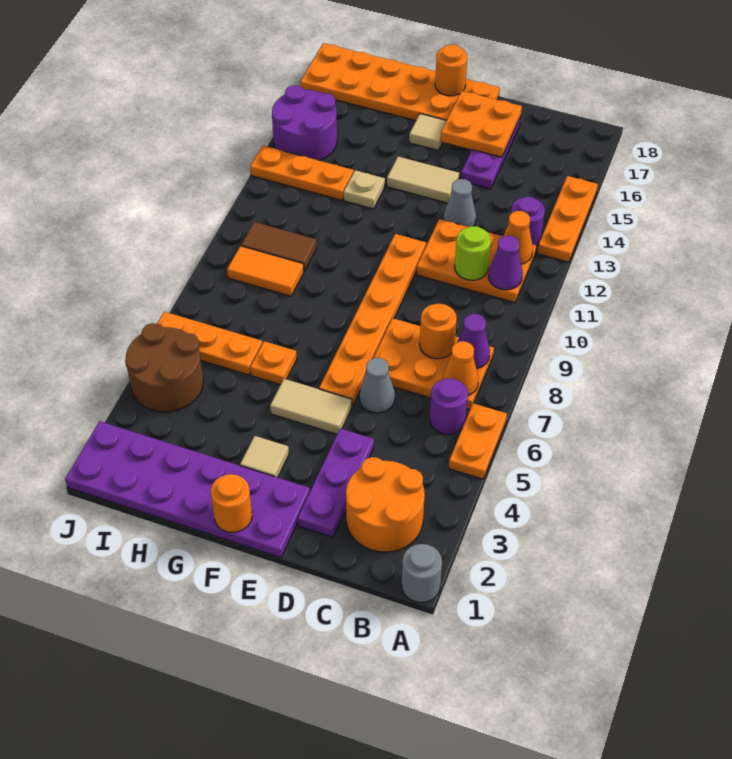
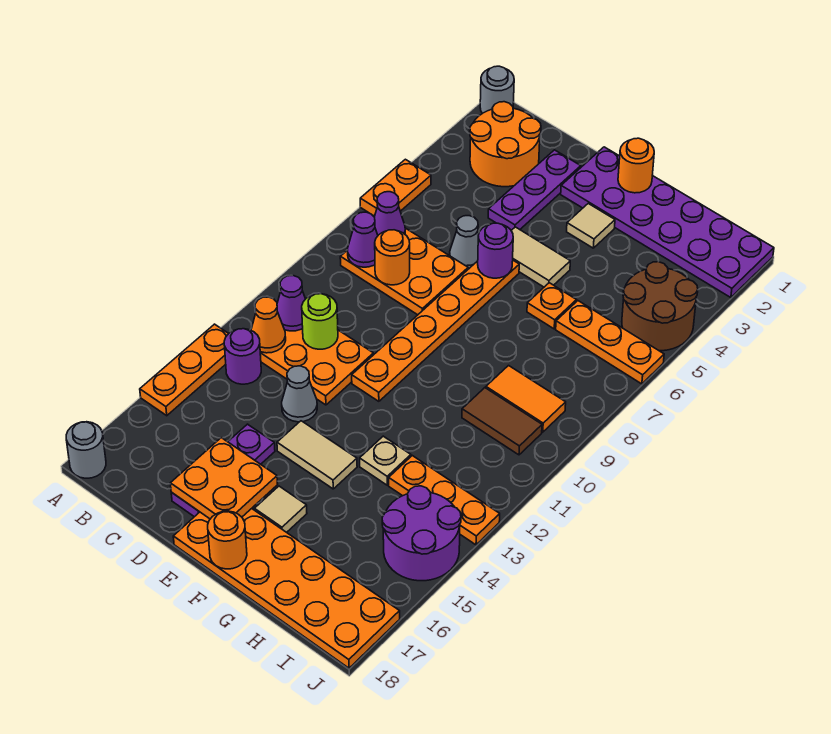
none -> grey 1x1 round brick [66,422,106,478]
purple 1x1 round brick [430,379,468,434] -> purple 1x1 round brick moved to [478,223,513,278]
orange 1x1 cone [443,341,479,395] -> purple 1x1 cone [375,192,405,235]

